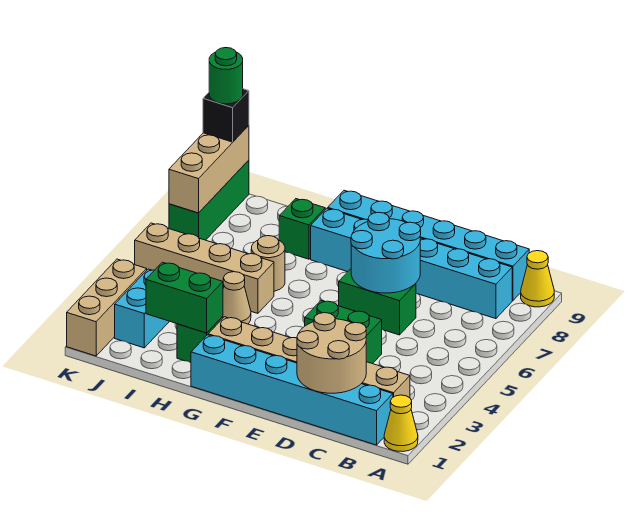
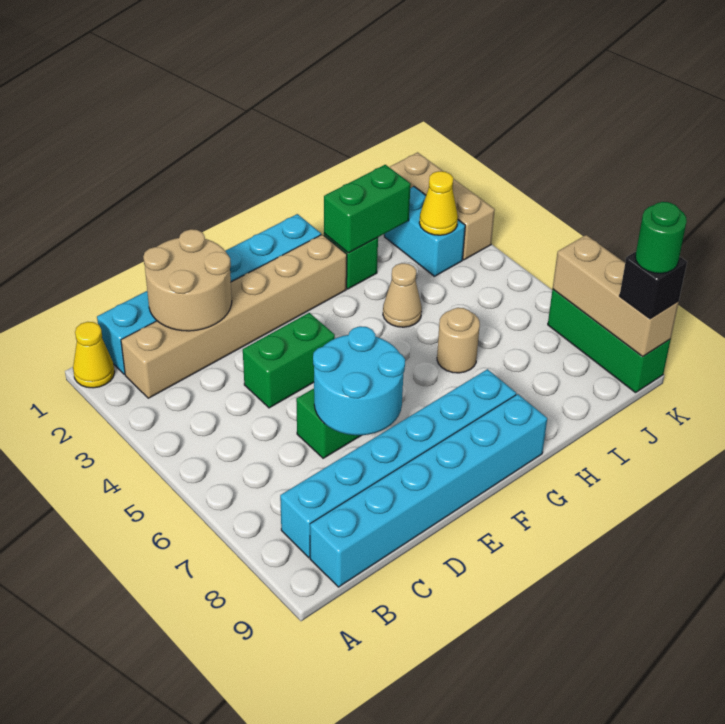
yellow 1x1 cone [521,251,554,307] -> yellow 1x1 cone moved to [419,171,458,235]
tan 1x4 brick [135,223,274,313] -> none
green 1x1 brick [279,199,325,259] -> none

